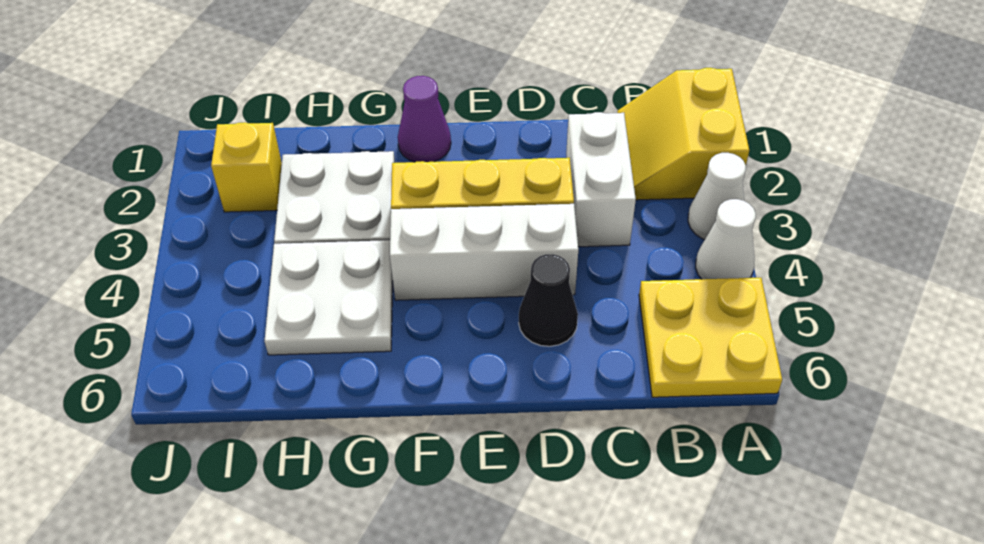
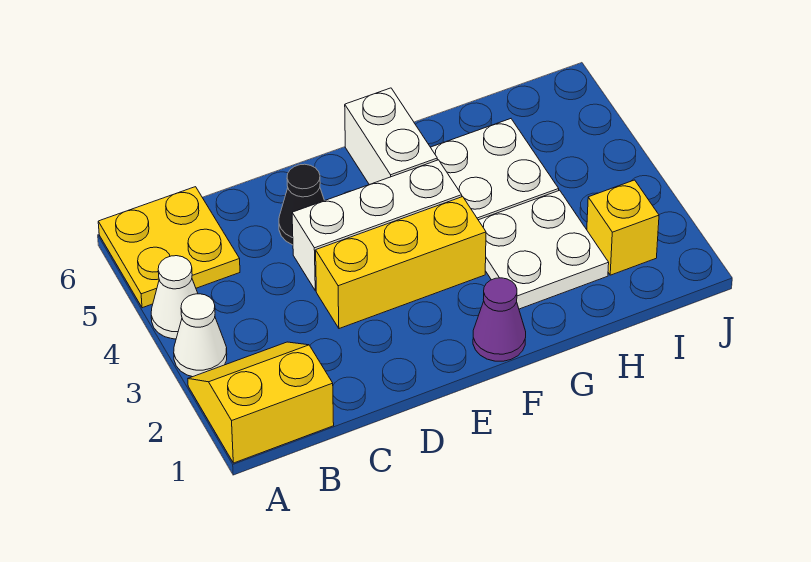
yellow 2x2 slope [617,68,749,200] -> yellow 2x2 slope turned to [188,342,334,463]
white 1x2 brick [566,112,636,247] -> white 1x2 brick moved to [345,88,437,185]

